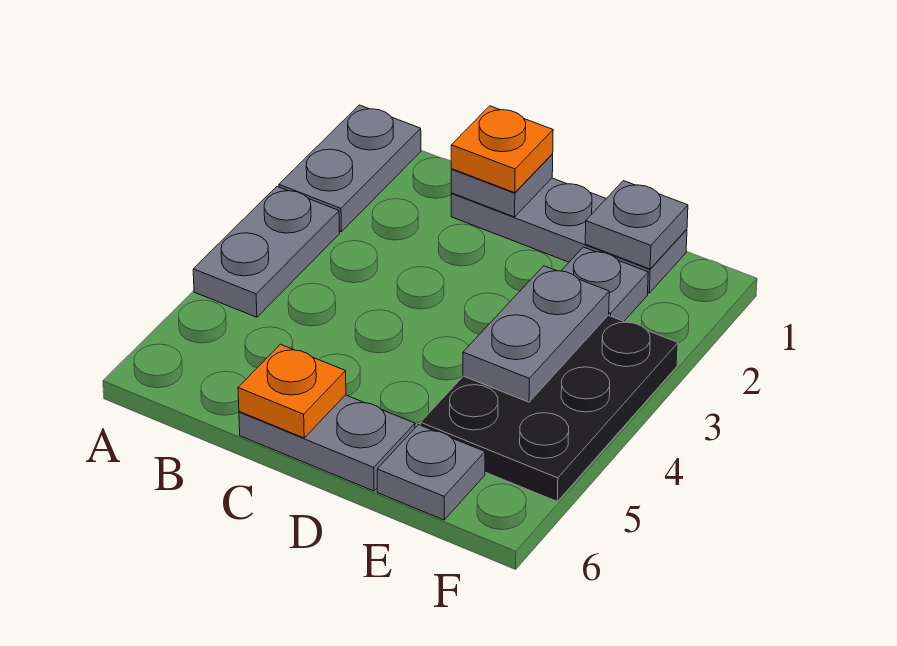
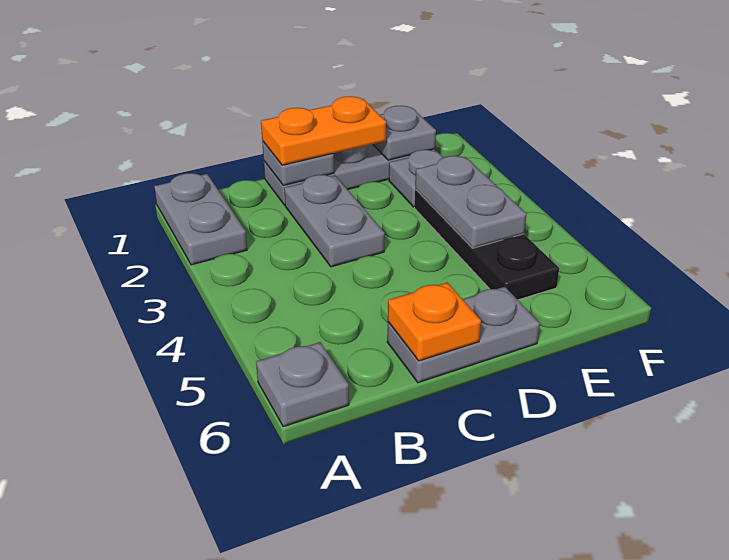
grey 1x2 plate [193,187,339,317] -> grey 1x2 plate moved to [284,175,385,267]
orange 1x1 plate [451,106,553,193] -> orange 1x2 plate [261,96,386,165]
black 2x3 plate [420,315,678,501] -> black 1x3 plate [415,190,559,300]
grey 1x1 plate [377,425,485,520] -> grey 1x1 plate moved to [256,342,349,427]

